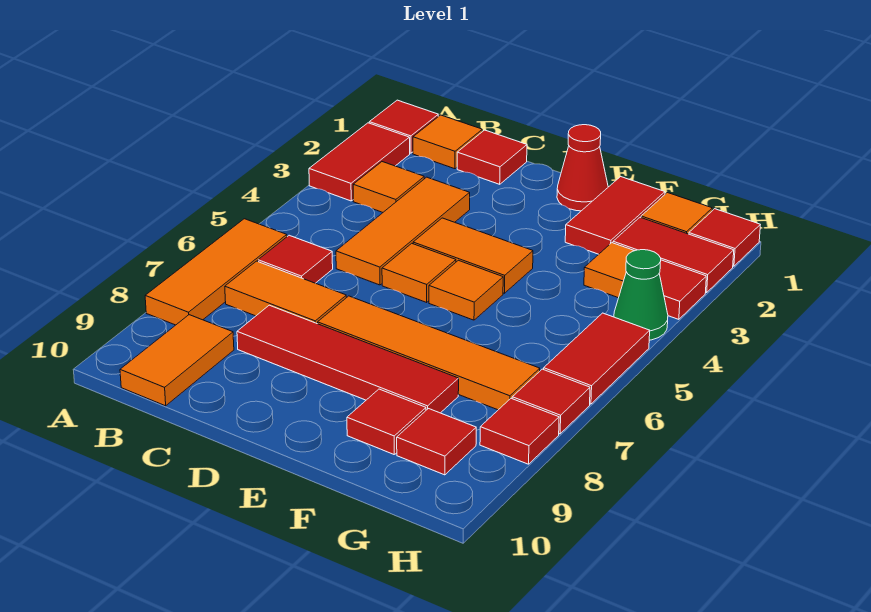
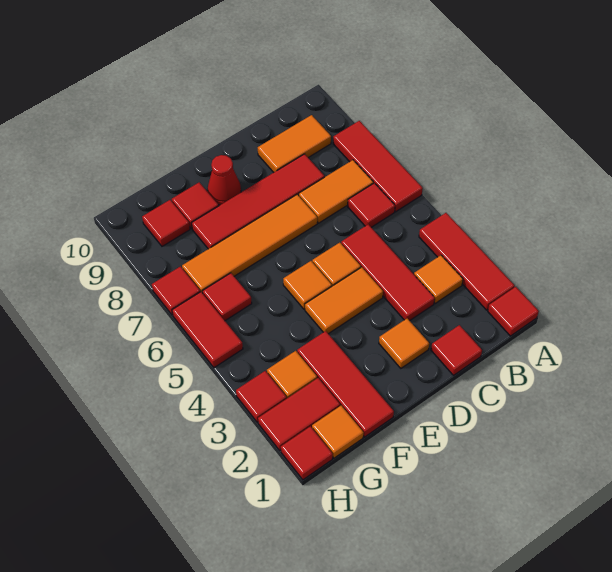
red 1x2 tile [309,123,410,201] -> red 1x3 tile [419,213,515,310]
orange 1x3 tile [145,219,287,325] -> red 1x3 tile [333,121,423,212]
orange 1x1 tile [413,115,482,169] -> orange 1x1 tile moved to [379,318,429,368]
orange 1x2 tile [120,315,234,406] -> orange 1x2 tile turned to [258,115,331,172]
orange 1x3 tile [336,177,470,285] -> red 1x3 tile [341,224,435,321]
red 1x1 cone [557,125,608,211] -> red 1x1 cone moved to [208,155,241,205]
red 1x2 tile [565,177,665,254] -> red 1x3 tile [297,331,394,437]
green 1x1 cone [614,250,668,340] -> none
red 1x1 tile [480,398,559,464] -> red 1x1 tile moved to [203,273,252,321]

